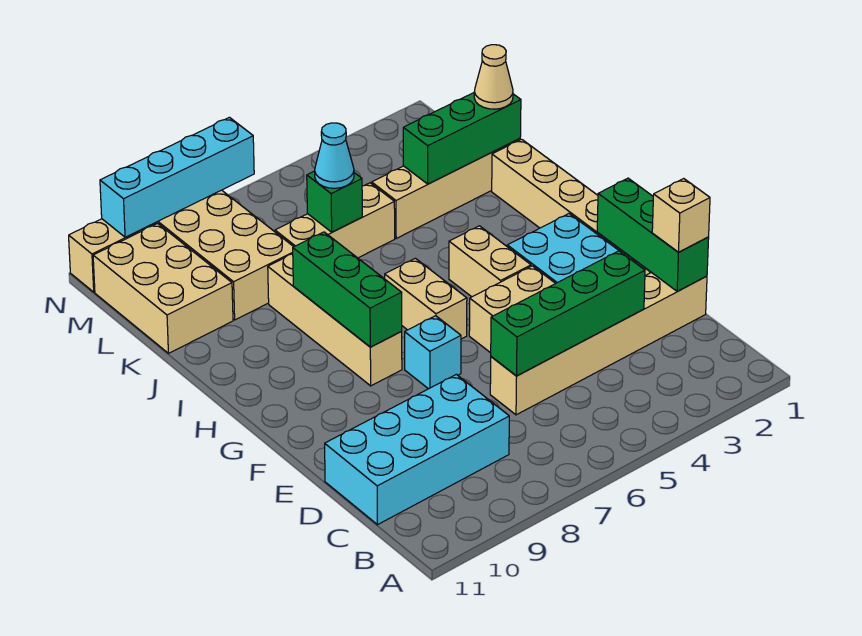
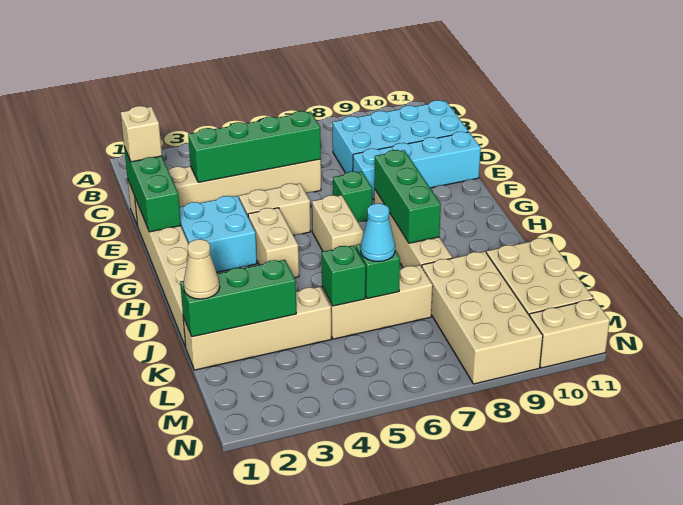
cyan 1x1 brick [405,316,461,389] -> green 1x1 brick [333,171,372,222]
none -> green 1x1 brick [322,245,366,306]
cyan 1x4 brick [100,117,254,237] -> cyan 1x4 brick moved to [353,132,481,200]

